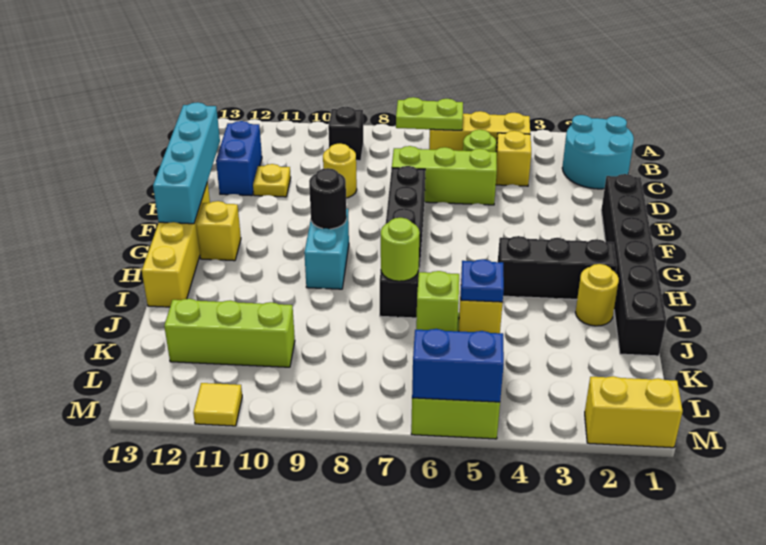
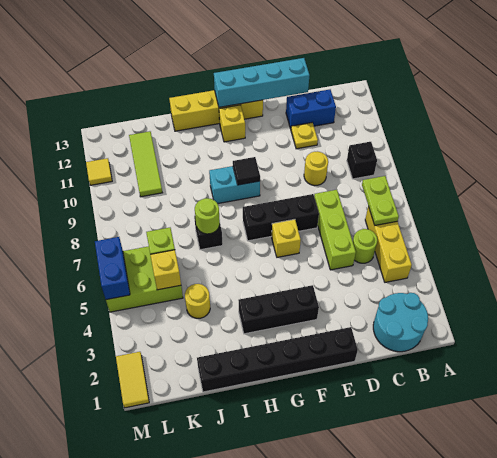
yellow 1x1 brick [496,131,531,186] -> yellow 1x1 brick moved to [272,219,301,257]
black 1x1 round brick [309,168,347,229] -> black 1x1 tile [233,157,260,185]
black 1x3 brick [498,236,617,299] -> black 1x3 brick turned to [239,285,319,334]
yellow 1x1 round brick [576,264,619,326] -> yellow 1x1 round brick moved to [185,284,210,318]
blue 1x1 plate [461,259,504,302] -> none
lime 1x3 brick [164,299,295,367] -> lime 1x3 tile [129,131,162,197]
yellow 1x2 brick [585,376,683,448] -> yellow 1x2 tile [116,352,149,408]

